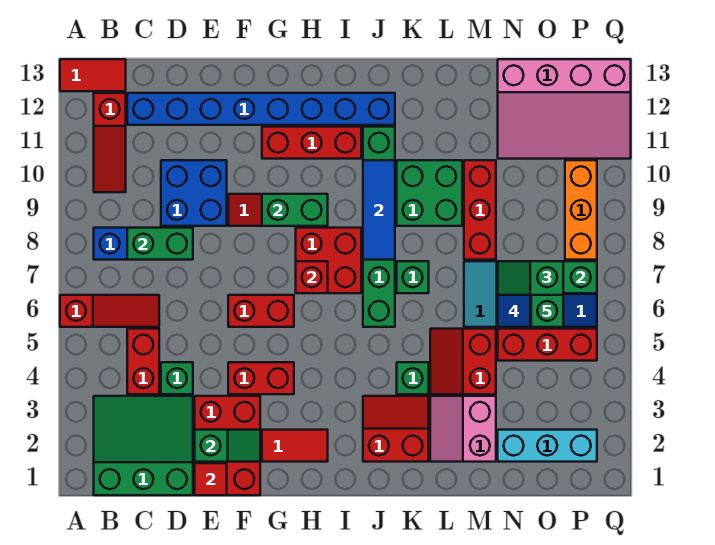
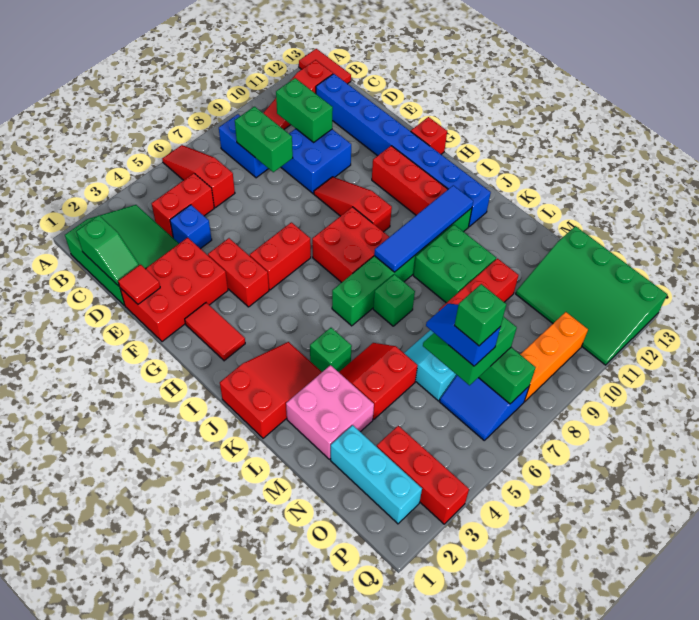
red 1x3 slope [60,295,159,327] -> red 1x3 slope turned to [162,145,235,208]
green 1x1 brick [161,362,193,394] -> blue 1x1 brick [170,205,212,249]
green 1x2 slope [195,430,260,462] -> green 1x2 slope moved to [76,215,139,286]
red 1x2 brick [228,295,294,327] -> red 1x2 brick turned to [250,222,311,290]
green 1x2 brick [262,194,328,226] -> green 1x2 brick moved to [276,78,333,142]
red 1x1 brick [296,261,328,293] -> red 1x1 brick moved to [411,117,447,154]
red 2x2 slope [363,396,429,462] -> red 2x3 slope [220,342,322,438]
blue 1x3 tile [363,160,395,260] -> blue 1x4 tile [374,185,473,272]
pink 2x2 slope [430,396,496,462] -> pink 2x2 brick [286,365,374,459]
red 1x3 brick [498,329,597,361] -> red 1x3 brick moved to [376,426,469,524]
pink 3x4 slope [498,59,631,159] -> green 3x4 slope [516,226,667,365]

